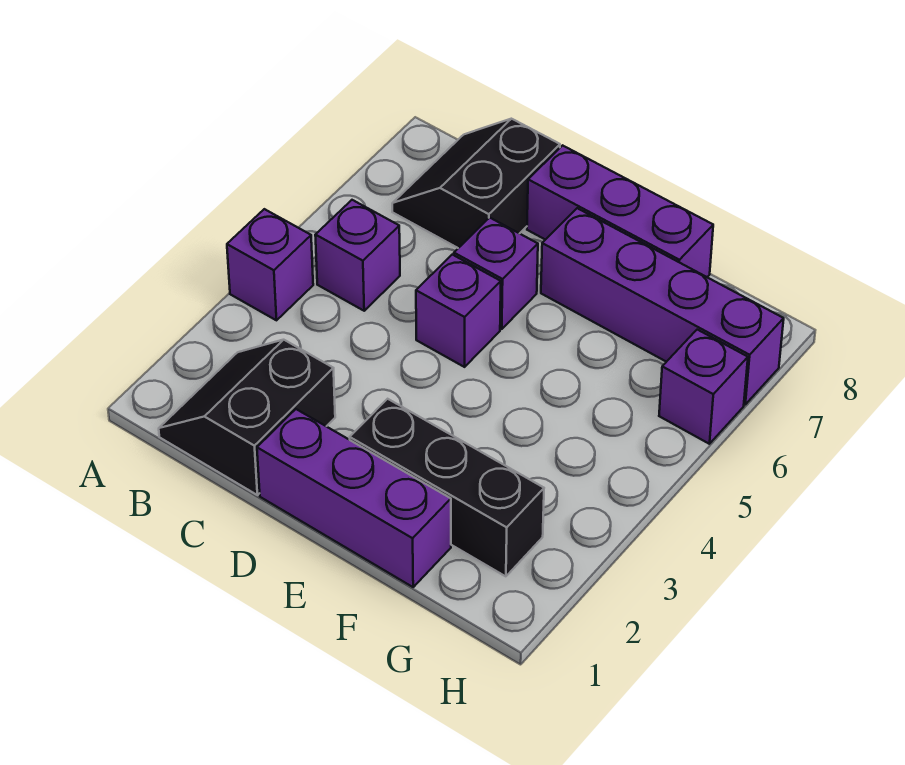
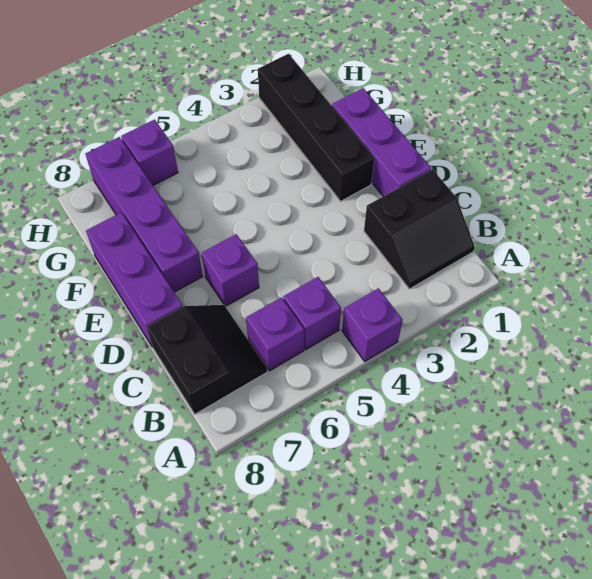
black 2x2 slope [392,119,560,248] -> black 2x2 slope turned to [147,305,268,414]
purple 1x1 brick [416,255,501,367] -> purple 1x1 brick moved to [246,297,304,371]
black 1x3 brick [350,399,544,576] -> black 1x4 brick [258,54,374,201]

